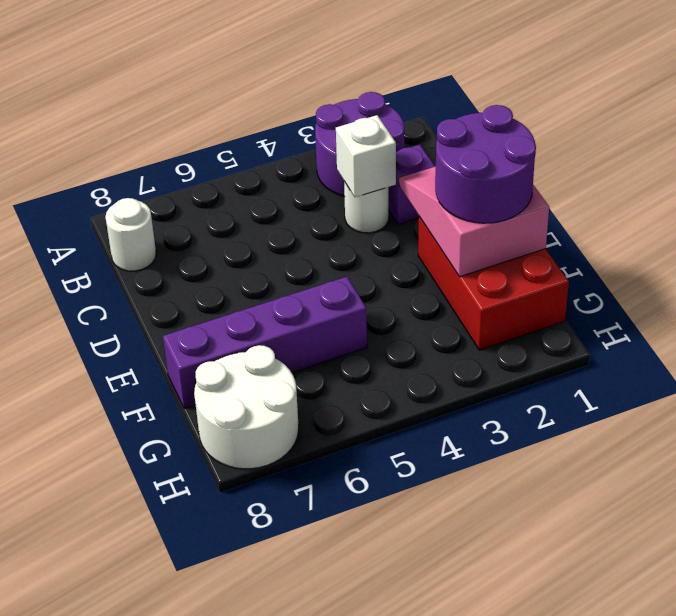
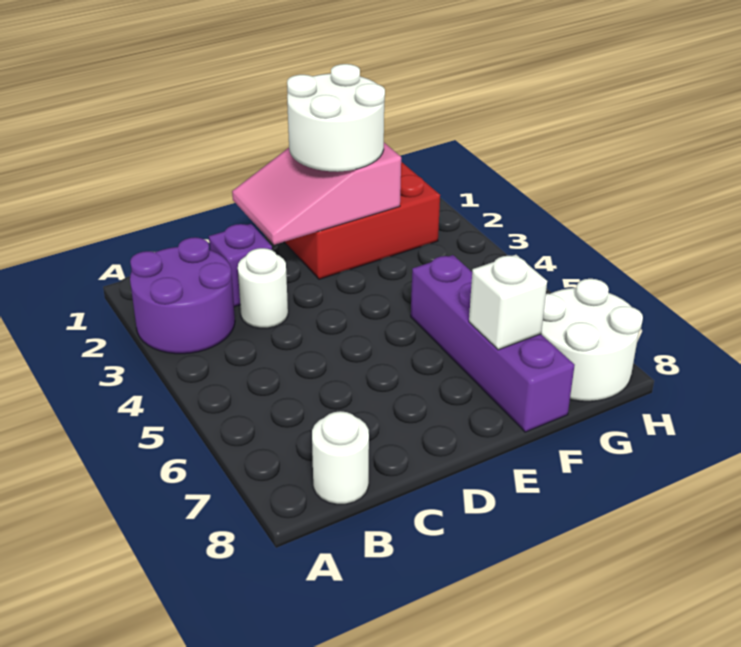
white 1x1 brick [336,115,396,197] -> white 1x1 brick moved to [469,255,547,350]
purple 2x2 round brick [435,105,536,223] -> white 2x2 round brick [287,64,385,172]

